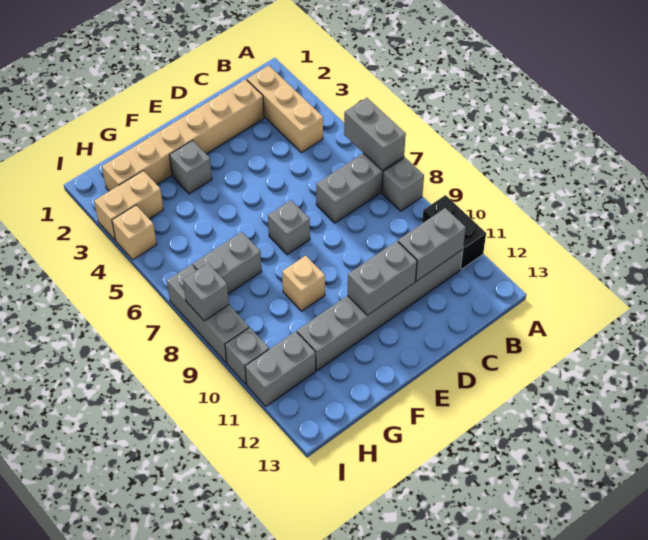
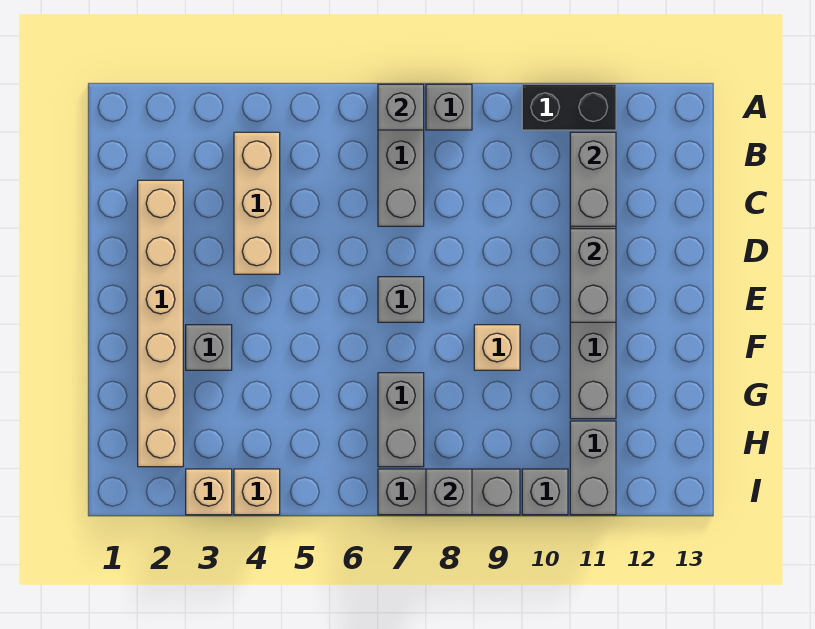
grey 1x2 brick [344,98,406,170] -> grey 1x1 brick [378,84,424,130]
tan 1x3 brick [247,66,323,153] -> tan 1x3 brick turned to [234,132,280,274]
tan 1x2 brick [94,171,163,240] -> tan 1x1 brick [186,469,232,515]

